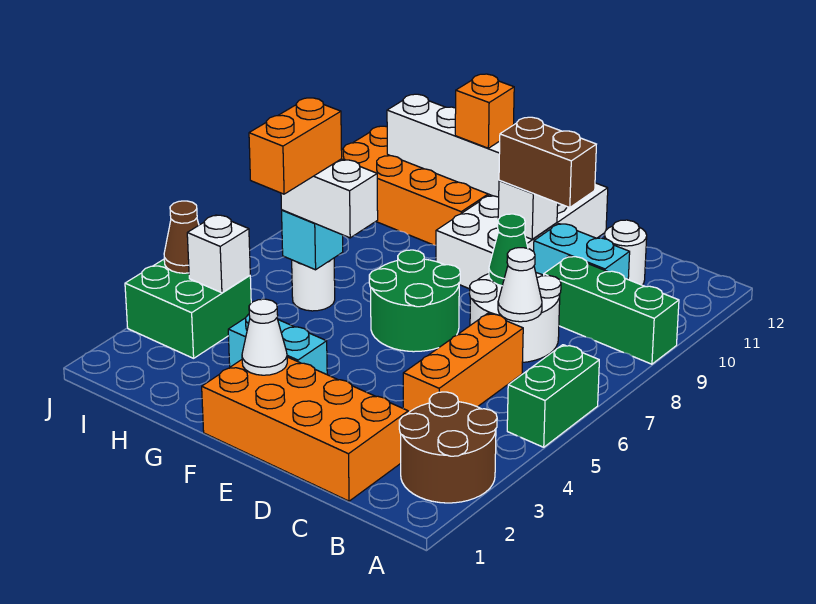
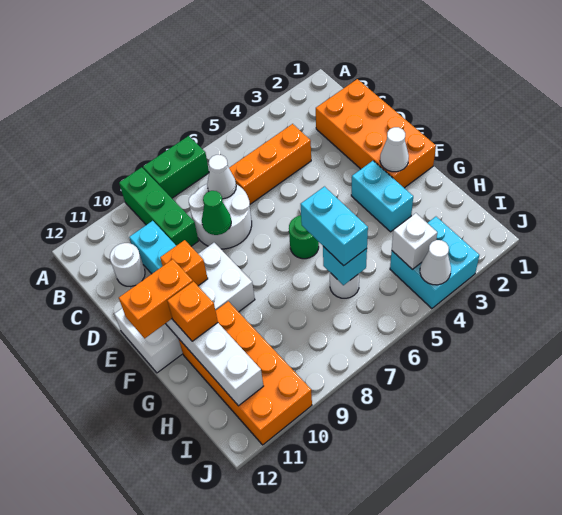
brown 2x2 round brick [399,392,497,503] -> none
green 1x2 brick [507,345,599,447] -> green 1x2 brick moved to [143,136,209,198]
brown 1x2 brick [499,117,596,208] -> none
green 2x2 round brick [369,250,460,352] -> green 1x1 round brick [289,215,319,259]
white 1x1 brick [498,180,558,239] -> orange 1x1 brick [160,240,208,286]
white 1x2 brick [281,159,378,238] -> cyan 1x2 brick [300,186,368,266]
orange 1x2 brick [249,98,342,194] -> orange 1x2 brick moved to [119,259,193,338]
green 2x2 brick [125,259,251,358] -> cyan 2x2 brick [390,217,479,309]
brown 1x1 cone [164,201,199,273] -> white 1x1 cone [420,240,451,285]

